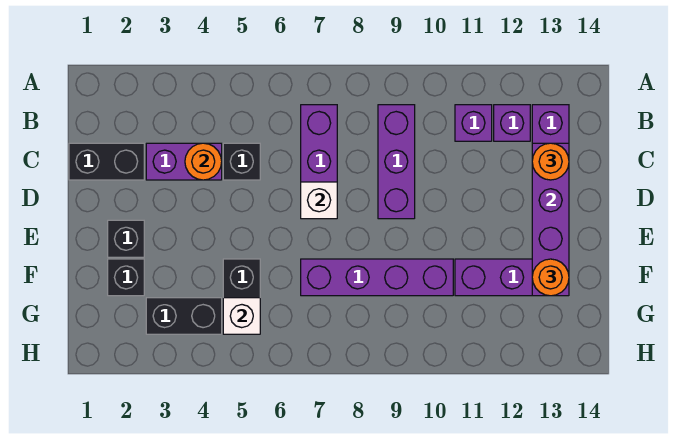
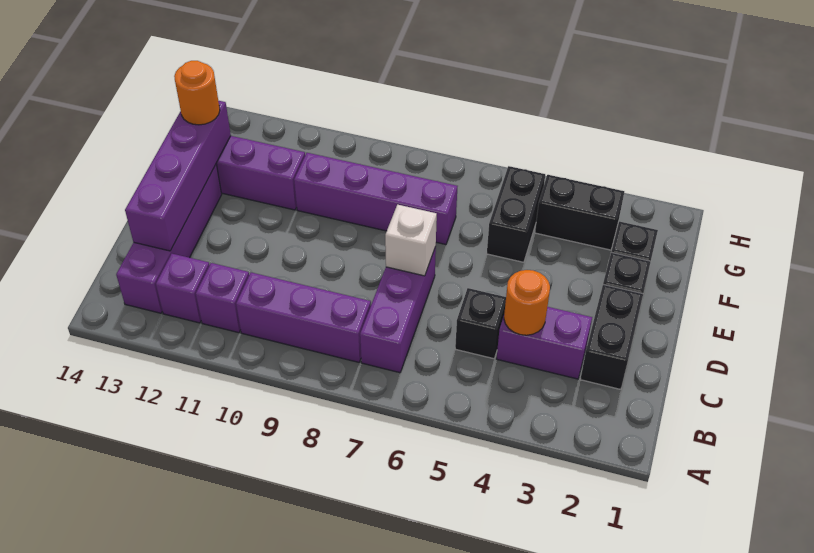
purple 1x3 brick [378,105,415,219] -> purple 1x3 brick turned to [236,273,371,362]
black 1x2 brick [69,143,144,180] -> black 1x2 brick turned to [580,284,643,389]
orange 1x1 round brick [532,143,569,180] -> none
white 1x1 brick [223,298,260,334] -> none

